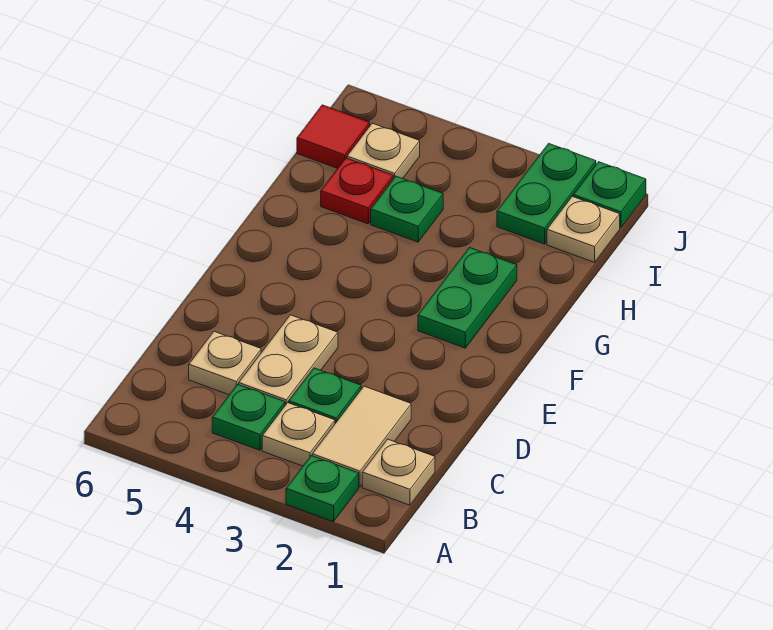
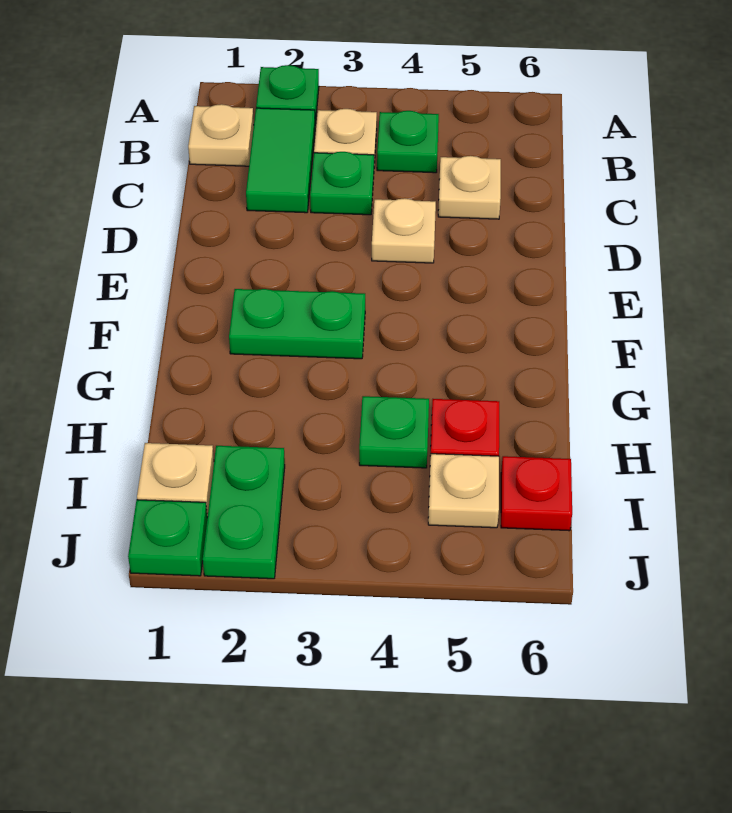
tan 1x2 tile [312,386,411,487] -> green 1x2 tile [246,108,315,213]
tan 1x2 plate [239,315,338,405] -> tan 1x1 plate [372,198,436,263]
green 1x2 plate [418,248,517,348] -> green 1x2 plate turned to [229,289,365,359]
red 1x1 tile [297,105,370,168] -> red 1x1 plate [501,456,572,531]

